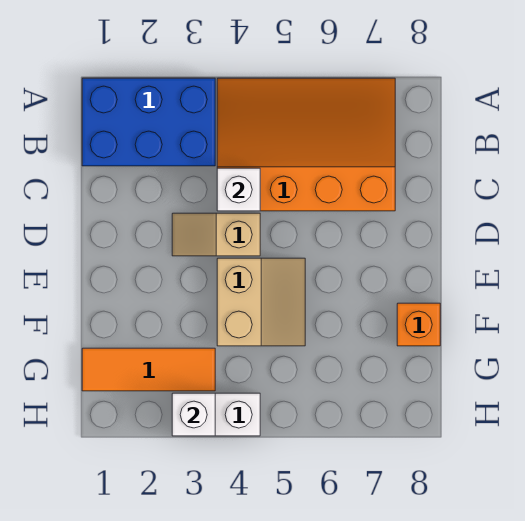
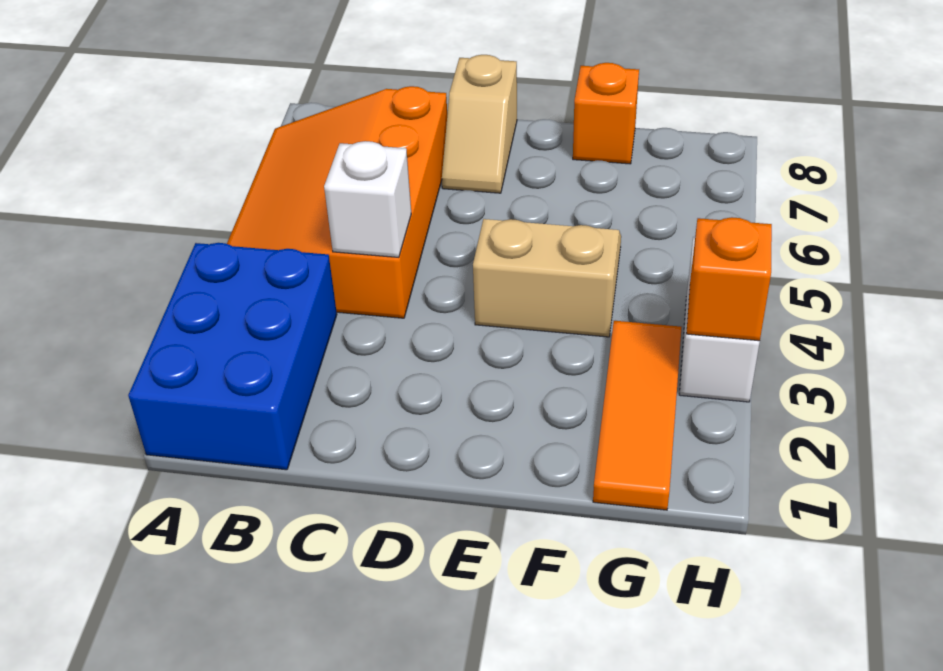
tan 1x2 slope [172,213,260,256] -> tan 1x2 slope moved to [442,55,517,193]
white 1x1 brick [172,393,215,436] -> orange 1x1 brick [686,217,772,341]

